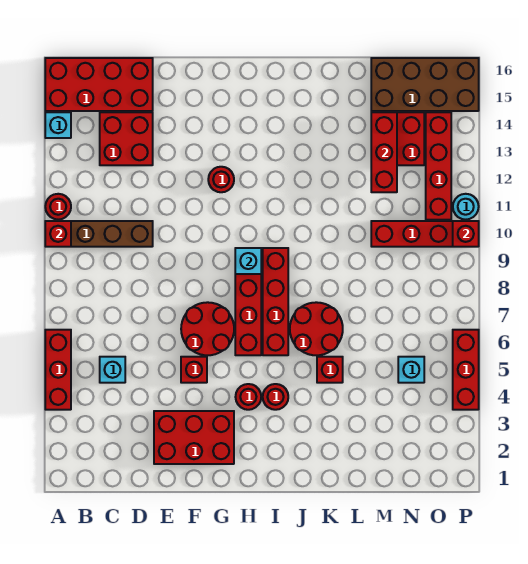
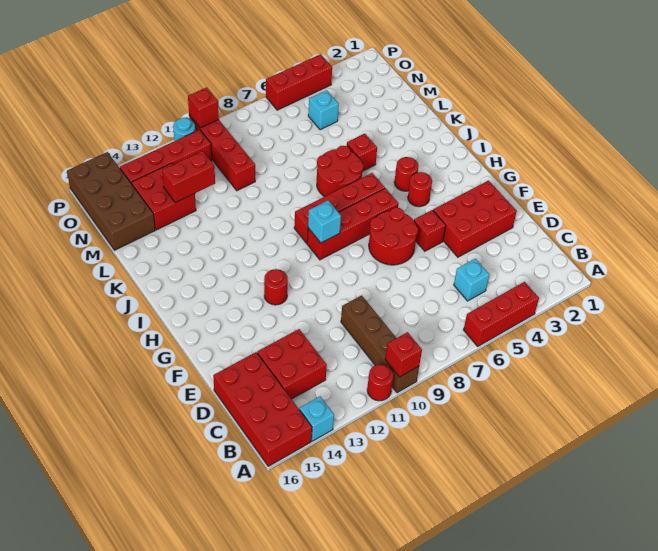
red 2x3 brick [154,411,234,464] -> red 2x3 brick turned to [433,181,517,257]
red 1x3 brick [371,112,397,192] -> red 1x2 brick [162,151,215,203]

